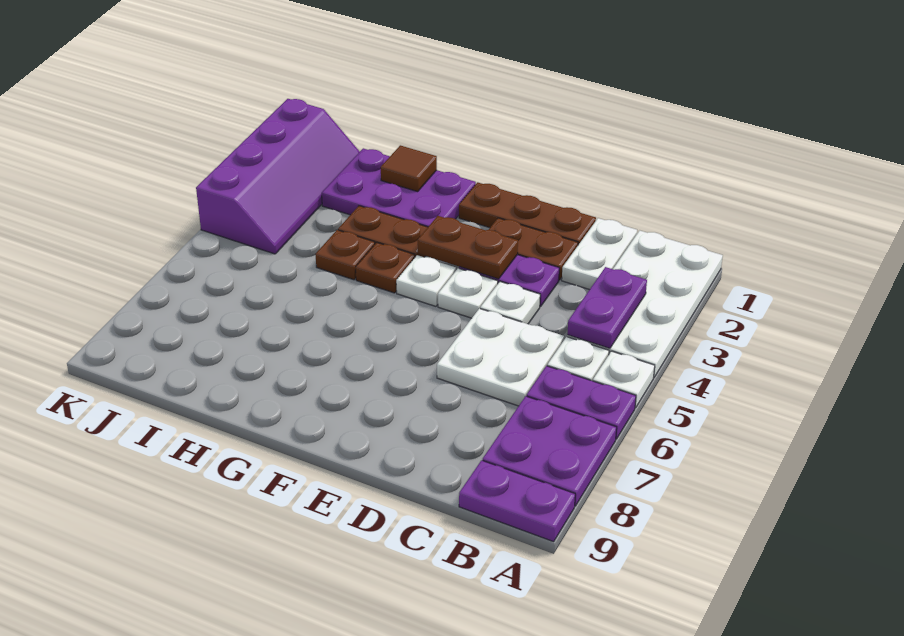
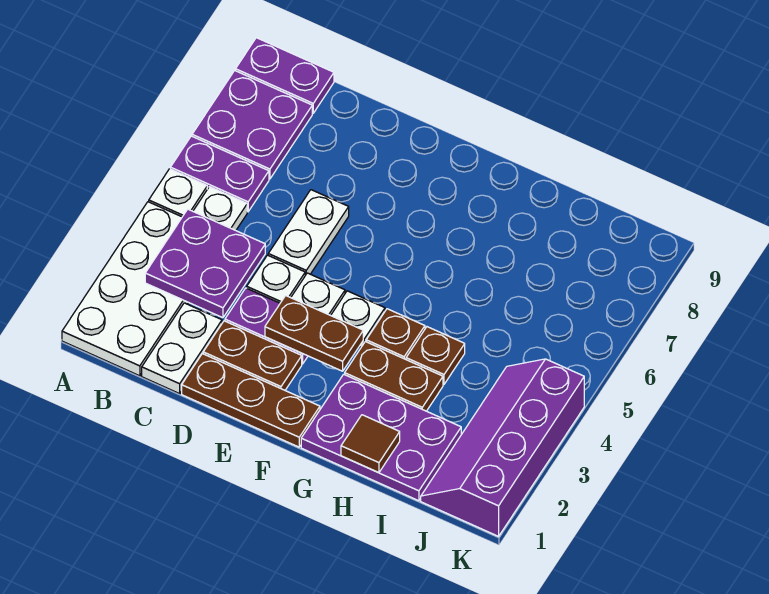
purple 1x2 plate [567,267,647,348] -> purple 2x2 plate [145,209,265,318]
white 2x2 plate [437,309,564,406] -> white 1x2 plate [268,190,349,275]

